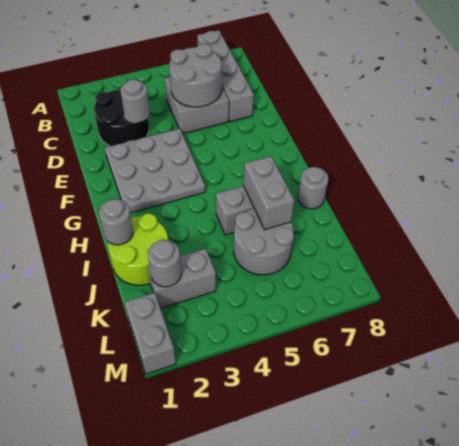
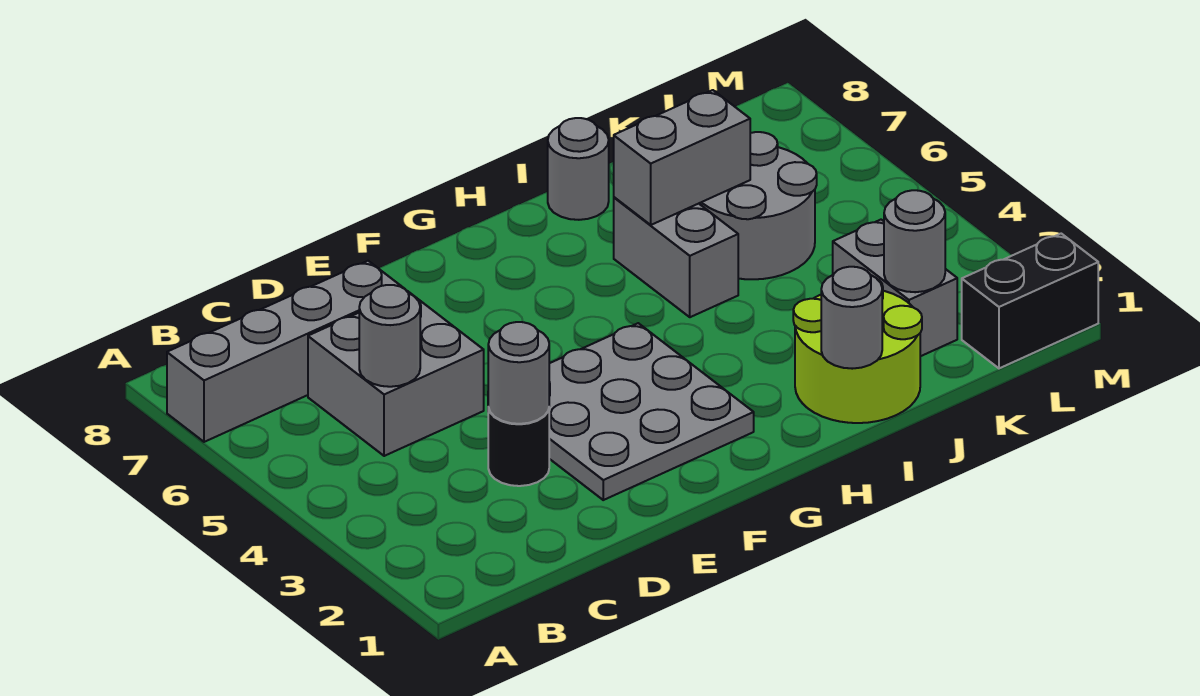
black 2x2 round brick [94,89,149,146] -> black 1x1 round brick [488,408,549,486]
grey 2x2 round brick [169,44,222,107] -> grey 1x1 round brick [359,285,420,387]
grey 1x2 brick [125,293,176,374] -> black 1x2 brick [962,234,1098,368]

